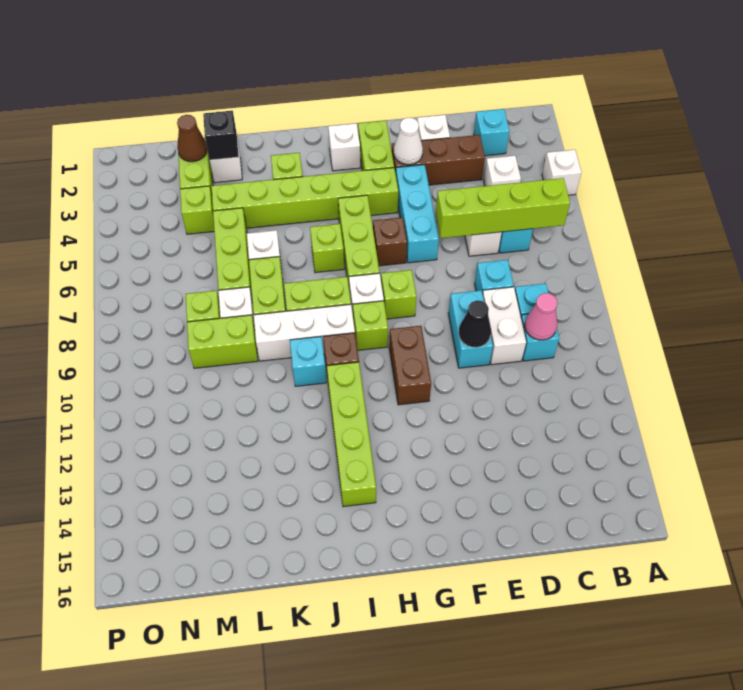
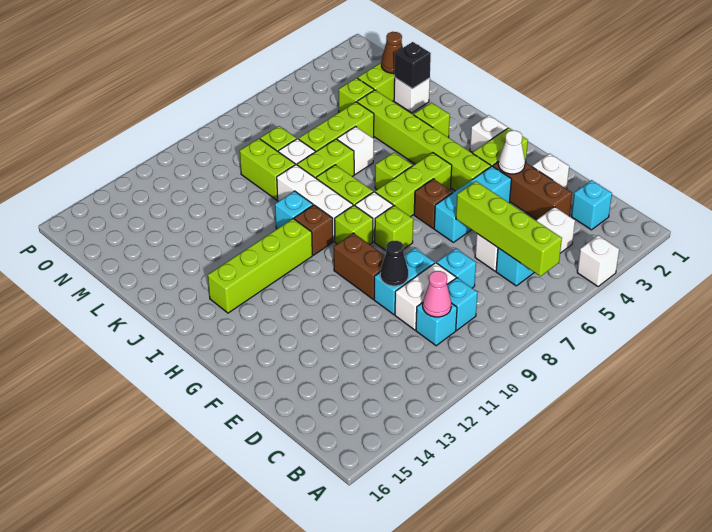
brown 1x2 brick [389,326,431,405] -> brown 1x2 brick turned to [334,233,385,299]

